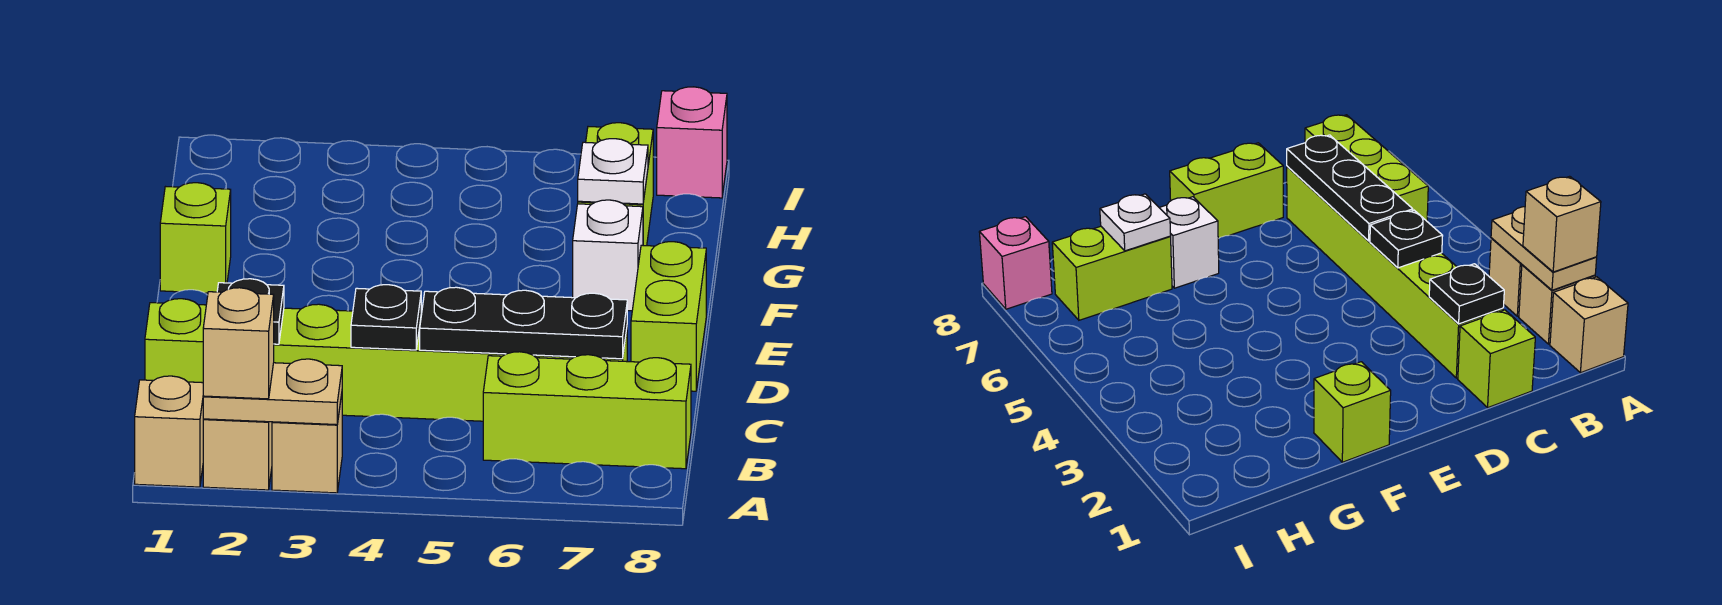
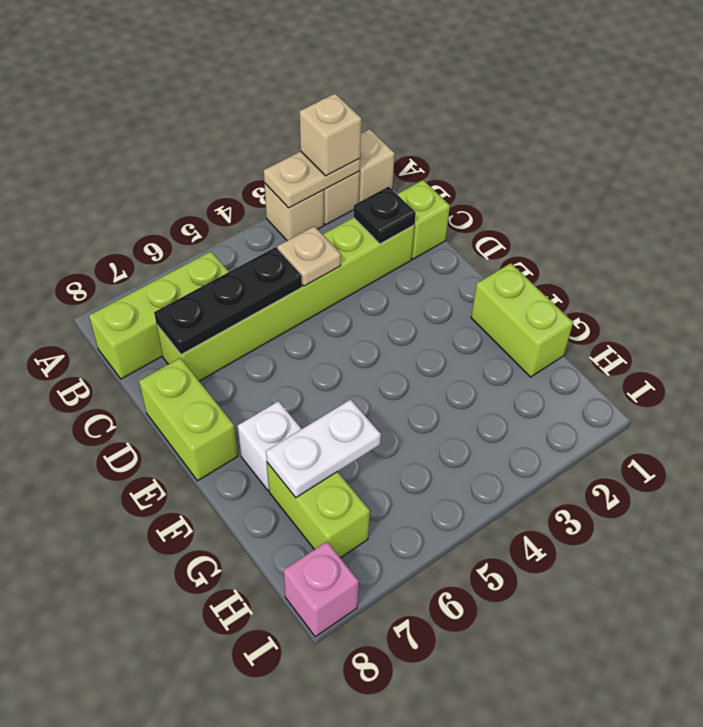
black 1x1 plate [351,285,421,350] -> tan 1x1 plate [277,226,341,286]
lime 1x1 brick [160,183,231,293] -> lime 1x2 brick [471,263,573,377]
white 1x1 plate [578,139,648,204] -> white 1x2 plate [266,400,381,498]

